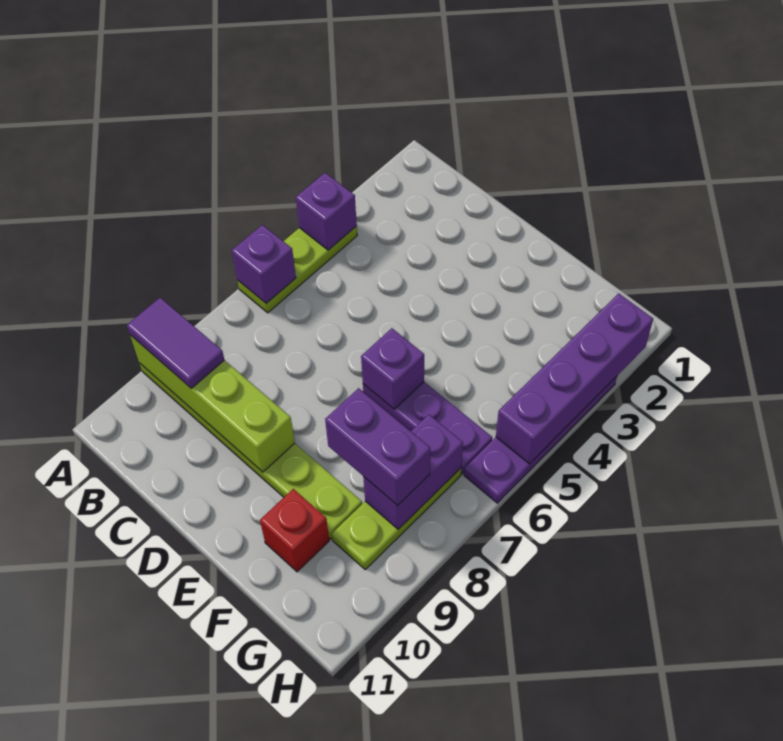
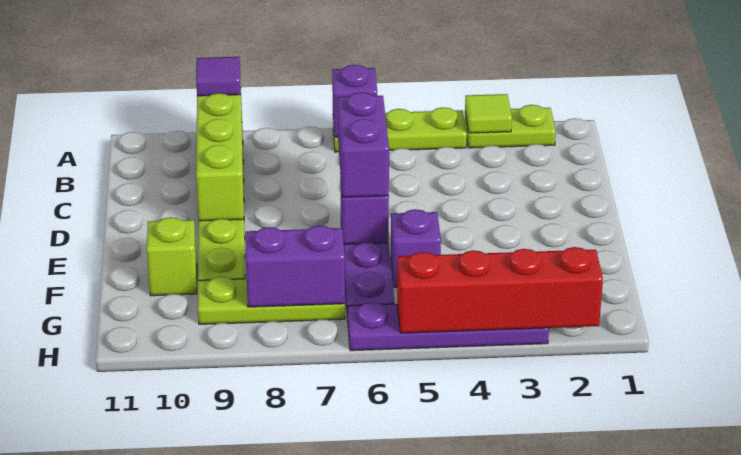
none -> lime 1x2 plate [465,105,556,148]
none -> lime 1x1 tile [465,94,512,133]
purple 1x1 brick [296,173,357,250] -> purple 1x1 brick moved to [391,209,441,287]
purple 1x2 tile [127,298,224,388] -> purple 1x1 tile [196,57,241,96]
purple 1x2 brick [325,388,430,505] -> purple 1x2 brick moved to [338,92,389,197]
red 1x1 brick [260,489,329,572] -> lime 1x1 brick [147,217,197,296]
purple 1x4 brick [496,293,653,464] -> red 1x4 brick [397,247,603,333]

